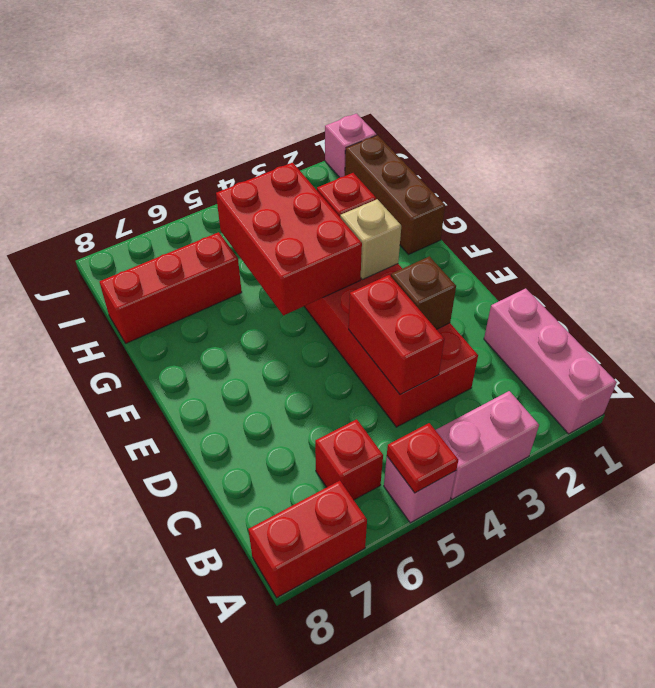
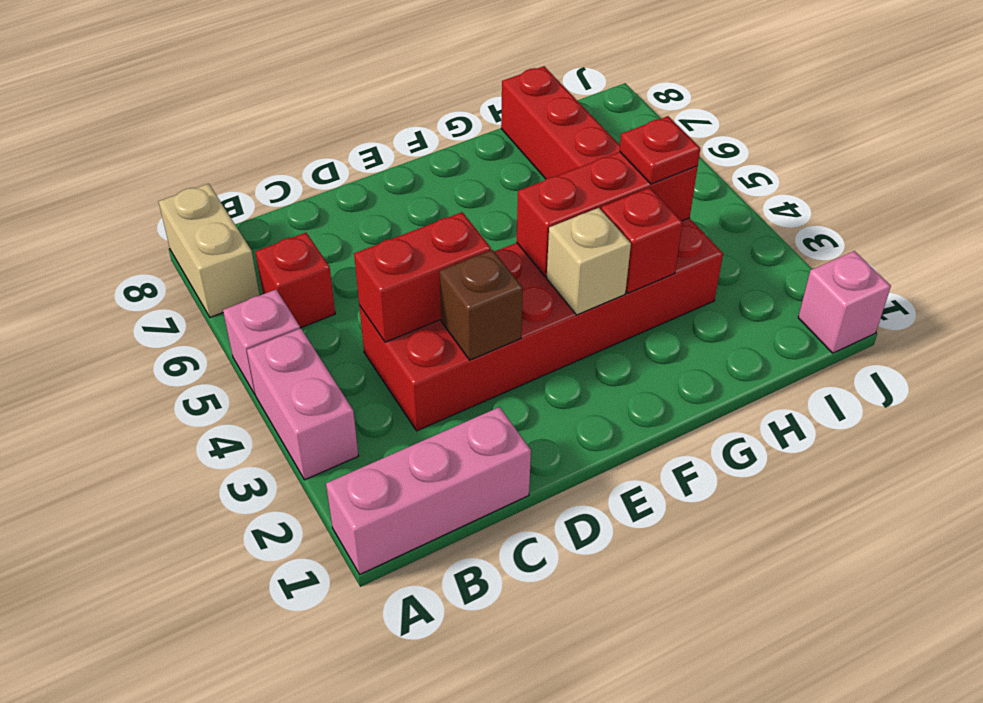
red 1x1 plate [387,423,458,493] -> red 1x1 plate moved to [620,116,700,184]
red 1x2 brick [248,481,367,598] -> tan 1x2 brick [158,184,260,317]
red 2x3 brick [216,163,362,315] -> red 1x3 brick [517,152,698,277]
brown 1x3 brick [345,135,445,254] -> none

